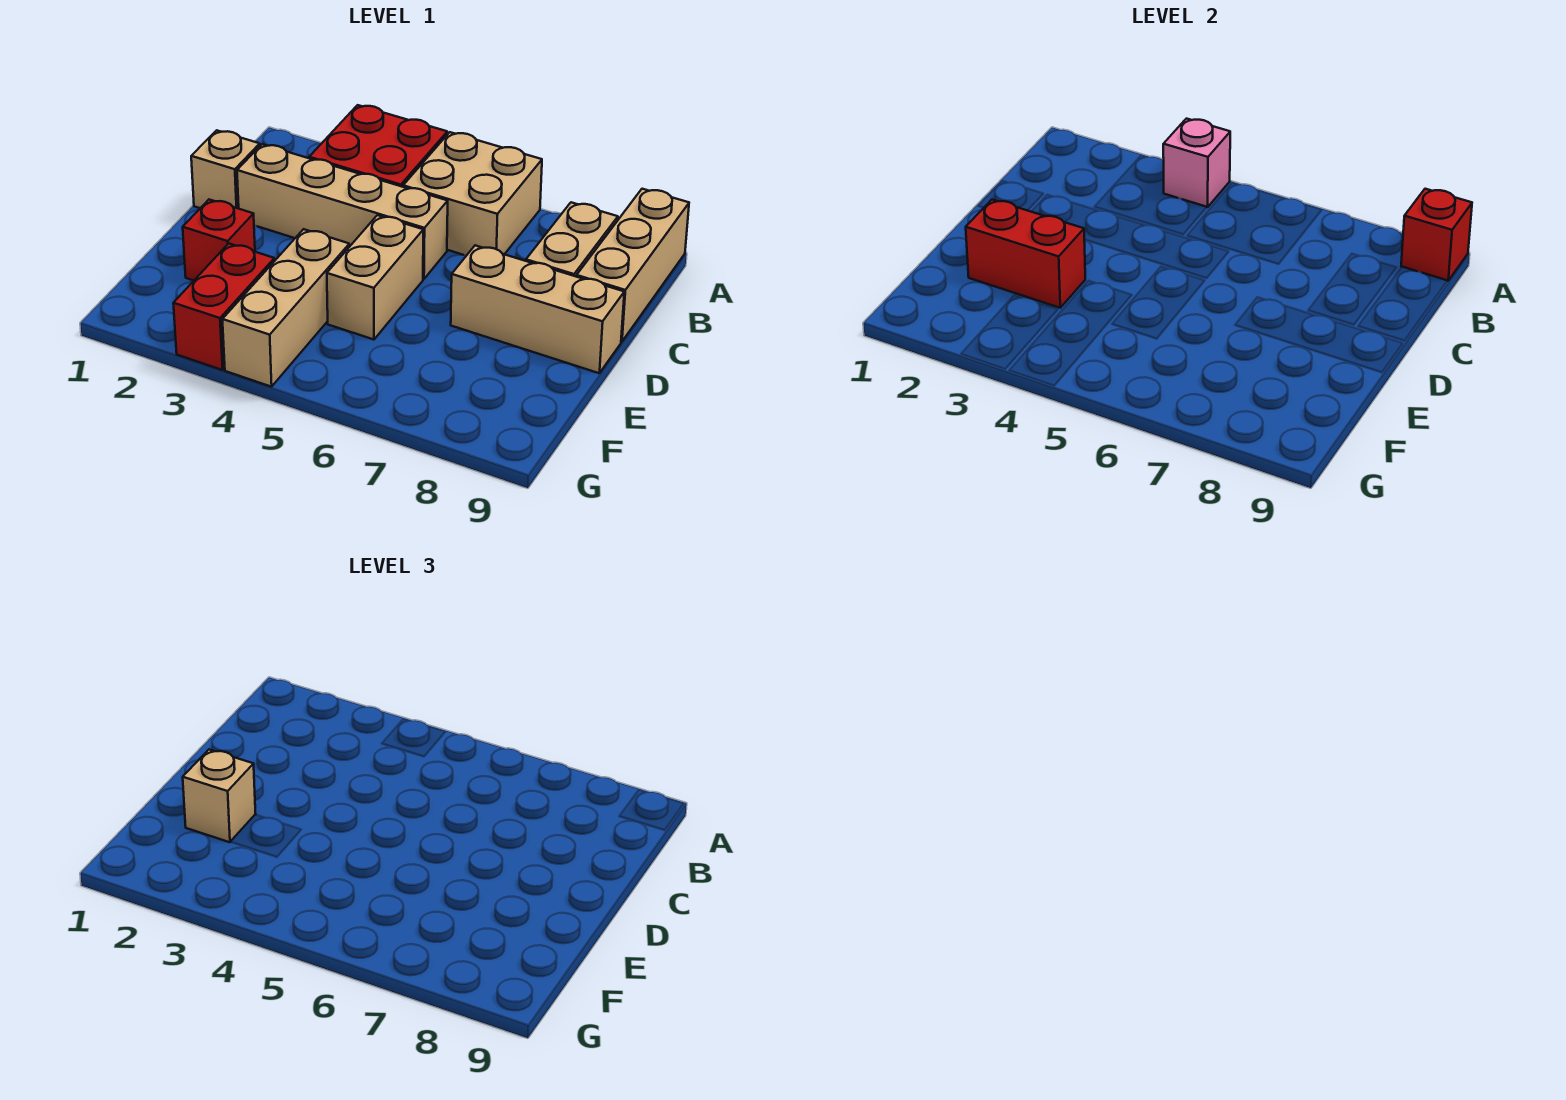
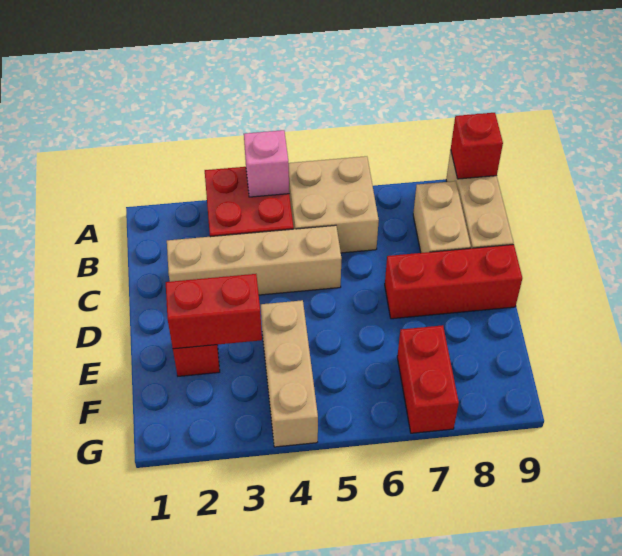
tan 1x1 brick [191,130,260,209] -> none
tan 1x2 brick [327,215,423,339] -> none
tan 1x3 brick [451,245,624,373] -> red 1x3 brick [385,244,522,319]
tan 1x1 brick [183,750,256,842] -> none
red 1x2 brick [173,244,275,370] -> red 1x2 brick moved to [397,325,459,433]

